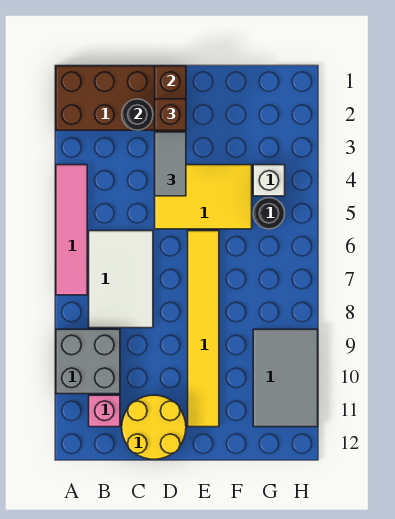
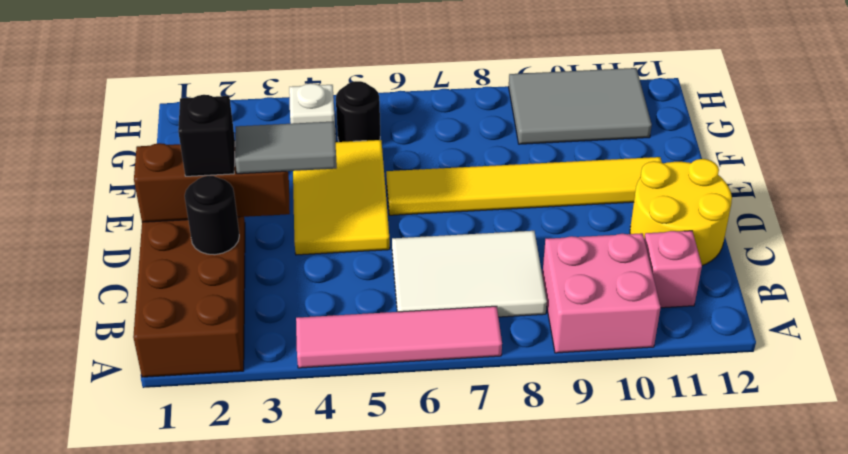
grey 2x2 brick [56,329,120,394] -> pink 2x2 brick [542,233,661,353]
brown 1x1 brick [155,99,186,130] -> black 1x1 brick [178,95,235,176]

